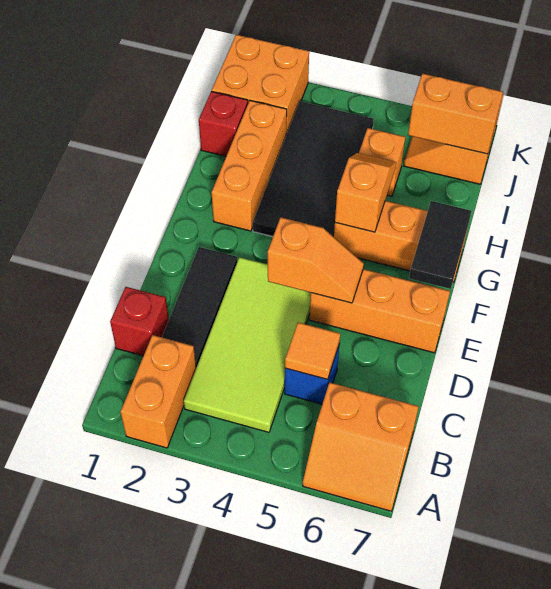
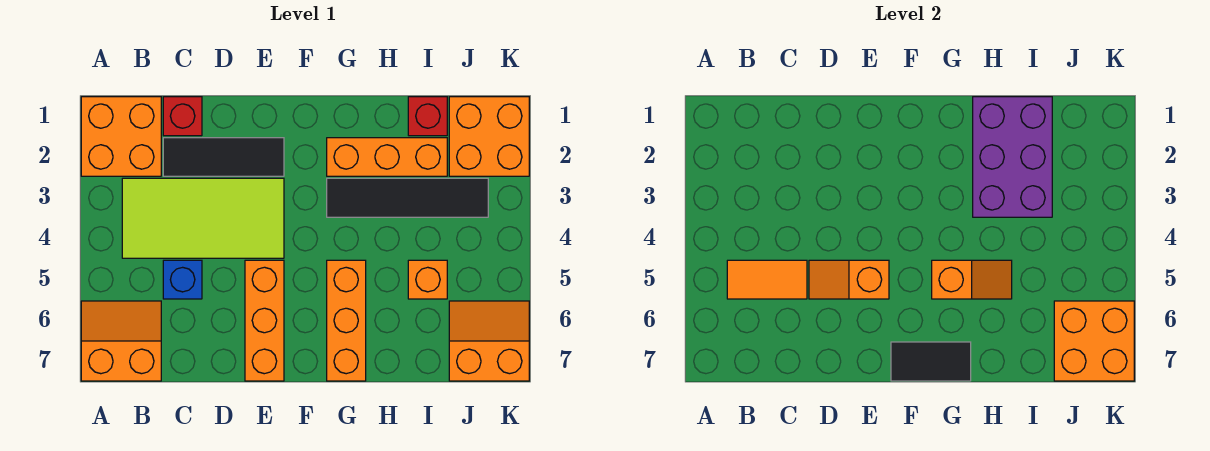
orange 1x2 brick [121,335,196,448] -> orange 2x2 brick [81,97,161,176]
orange 2x2 slope [303,383,419,511] -> orange 2x2 slope turned to [81,301,161,381]
orange 1x1 tile [285,322,340,379] -> orange 1x2 tile [727,260,807,299]
orange 1x2 slope [268,217,364,303] -> orange 1x2 slope turned to [809,260,889,299]
black 2x4 tile [253,102,374,237] -> black 1x4 tile [327,178,488,217]
none -> purple 2x3 brick [973,97,1052,217]
orange 1x2 brick [408,74,503,154] -> orange 2x2 brick [1054,301,1134,381]

